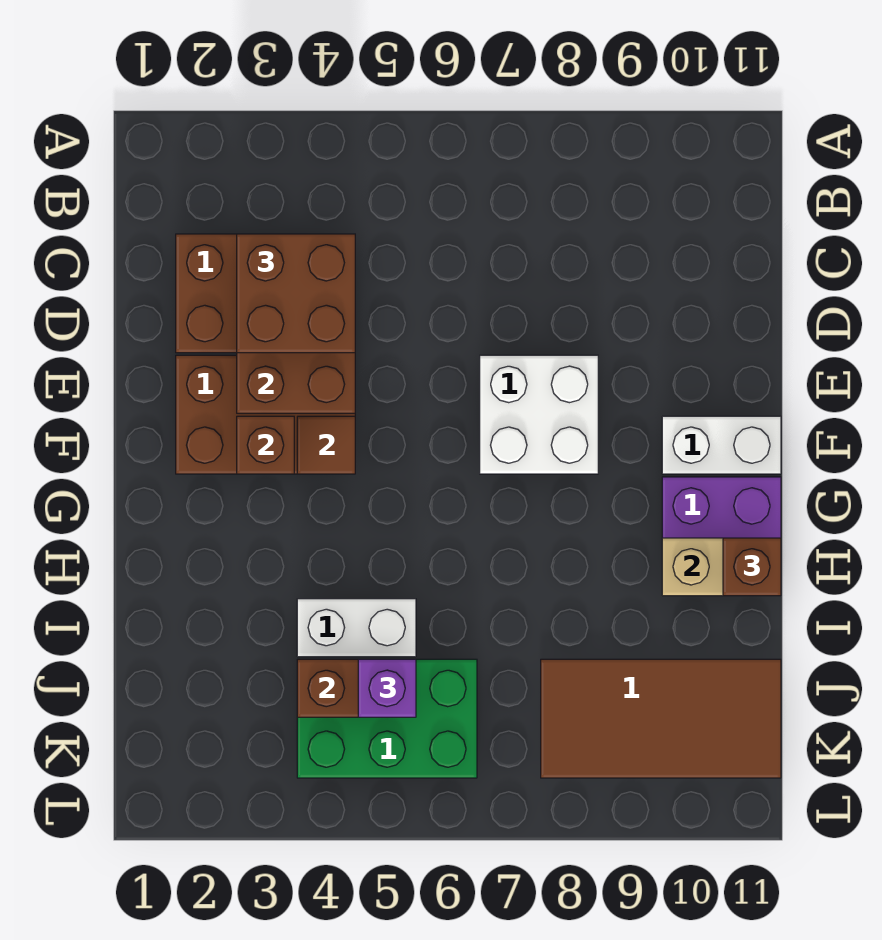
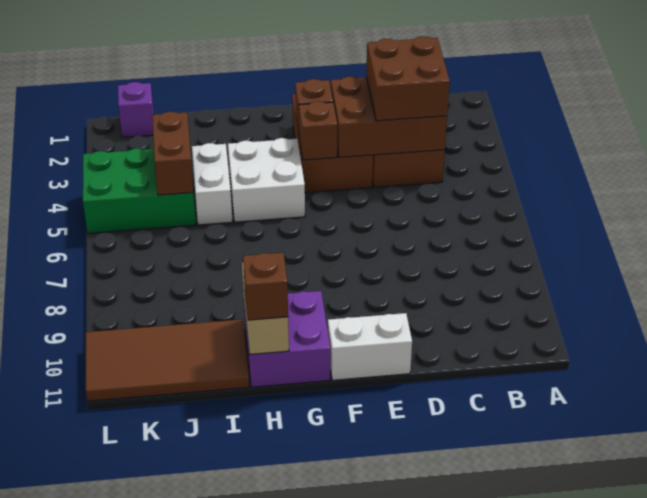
white 2x2 brick [480,355,598,474] -> white 2x2 brick moved to [228,138,305,222]
brown 1x1 tile [297,416,355,474] -> brown 1x1 brick [299,101,337,160]
white 1x2 brick [662,416,781,474] -> white 1x2 brick turned to [328,313,412,380]
green 2x3 brick [297,659,477,778] -> green 2x3 brick turned to [83,148,196,233]
purple 1x1 brick [358,659,416,717] -> purple 1x1 brick moved to [118,82,154,137]
brown 2x4 tile [541,659,781,778] -> brown 2x4 tile turned to [86,319,249,401]

